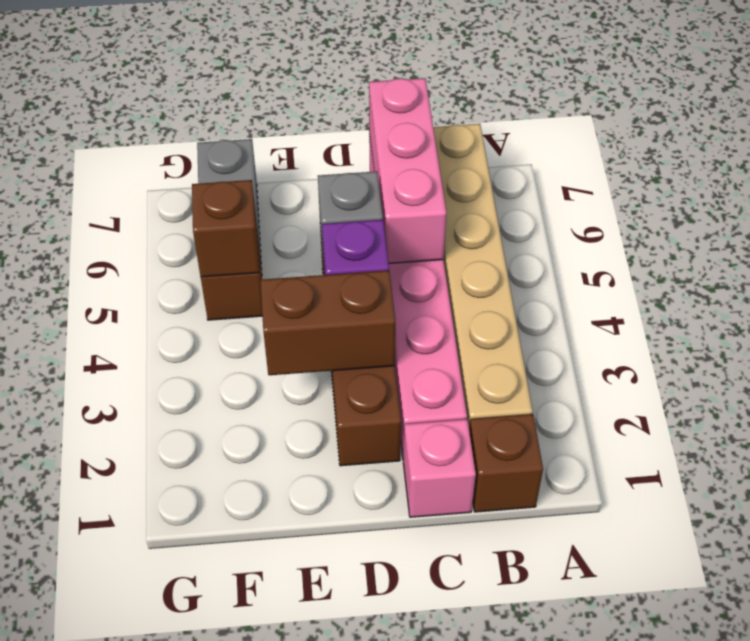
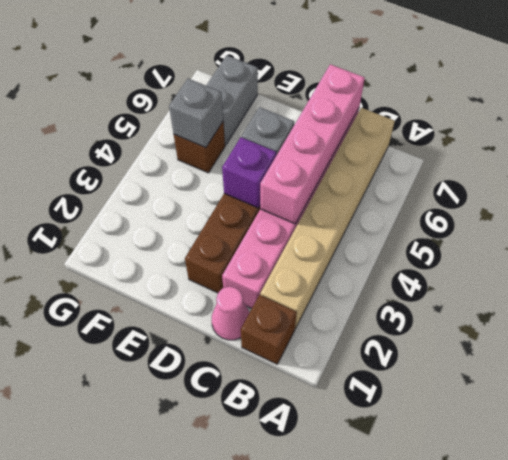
pink 1x1 brick [403,419,476,517] -> pink 1x1 cone [212,287,250,340]
pink 1x3 brick [369,78,447,264] -> pink 1x4 brick [260,64,365,224]
brown 1x2 brick [261,270,395,375] -> none
brown 1x1 brick [192,180,259,277] -> grey 1x1 brick [169,79,223,148]

